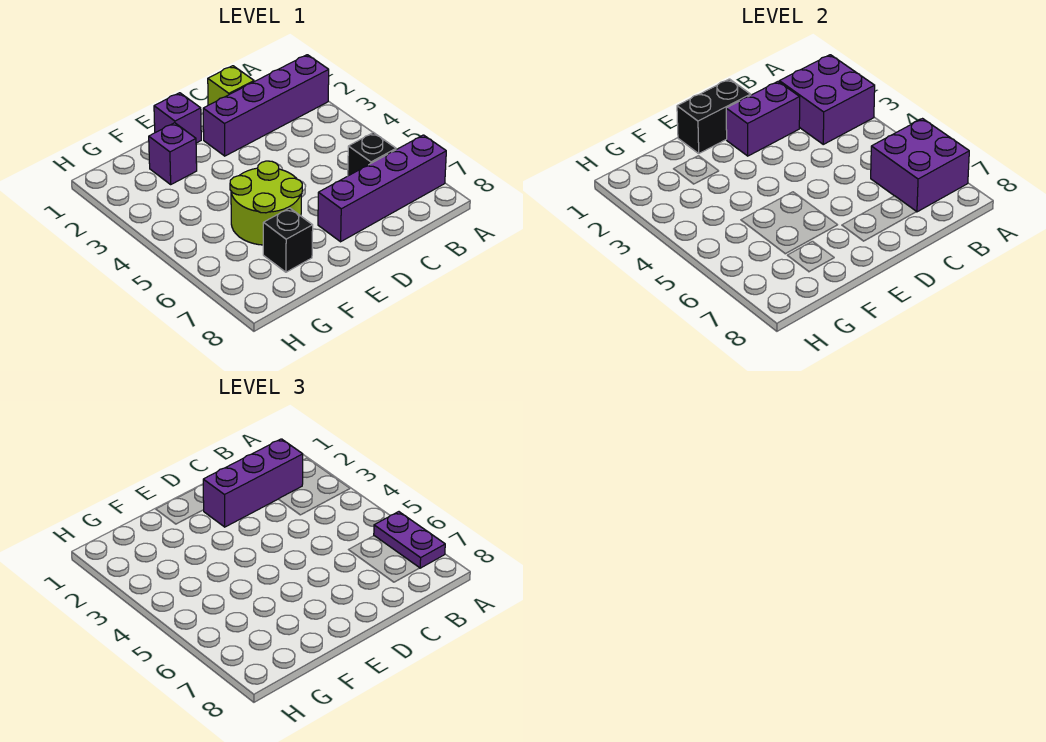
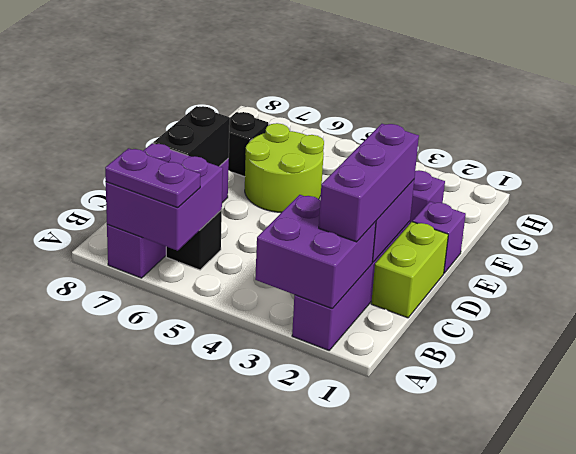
lime 1x1 brick [208,66,254,105] -> lime 1x2 brick [371,222,448,318]
black 1x2 brick [677,79,751,153] -> black 1x2 brick moved to [153,106,230,166]

